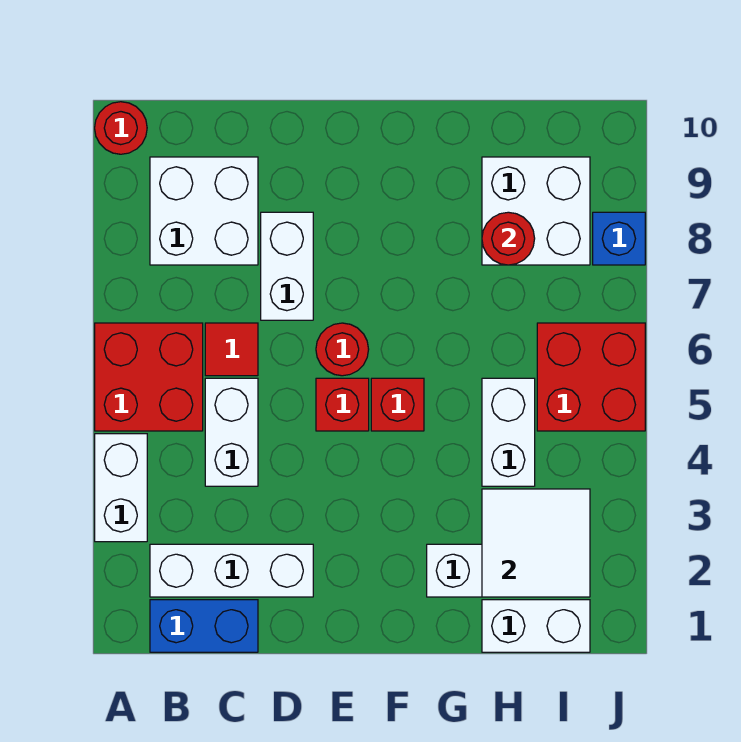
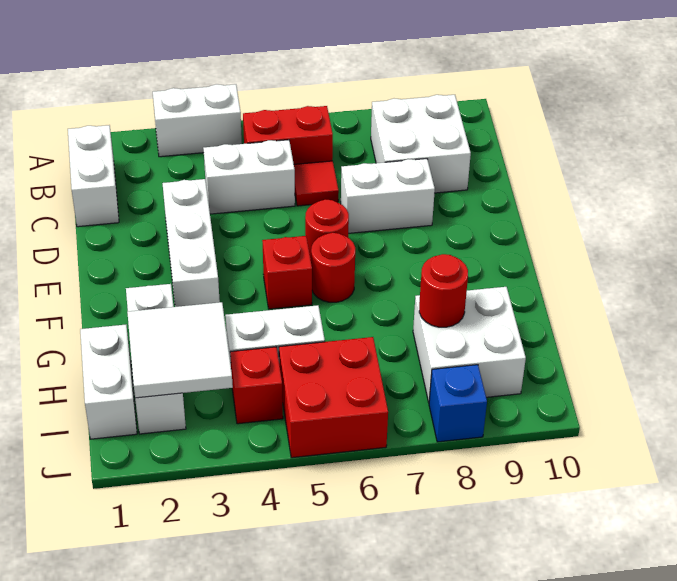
red 2x2 brick [95,323,203,431] -> red 1x2 brick [243,106,333,164]
red 1x1 round brick [95,102,147,154] -> red 1x1 round brick moved to [311,233,355,302]
blue 1x2 brick [150,600,258,652] -> white 1x2 brick [68,125,119,227]
white 1x3 brick [150,544,313,597] -> white 1x3 brick moved to [162,179,220,307]
red 1x1 brick [316,378,369,431] -> red 1x1 brick moved to [230,347,283,424]

